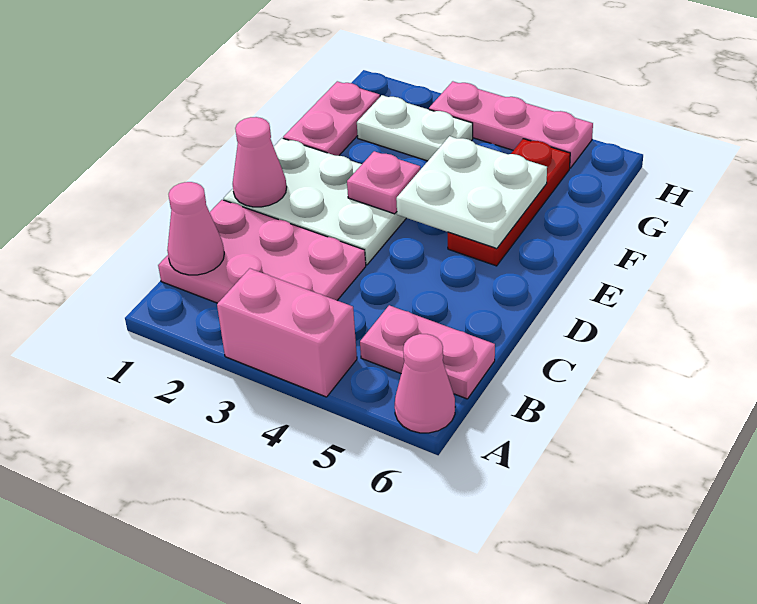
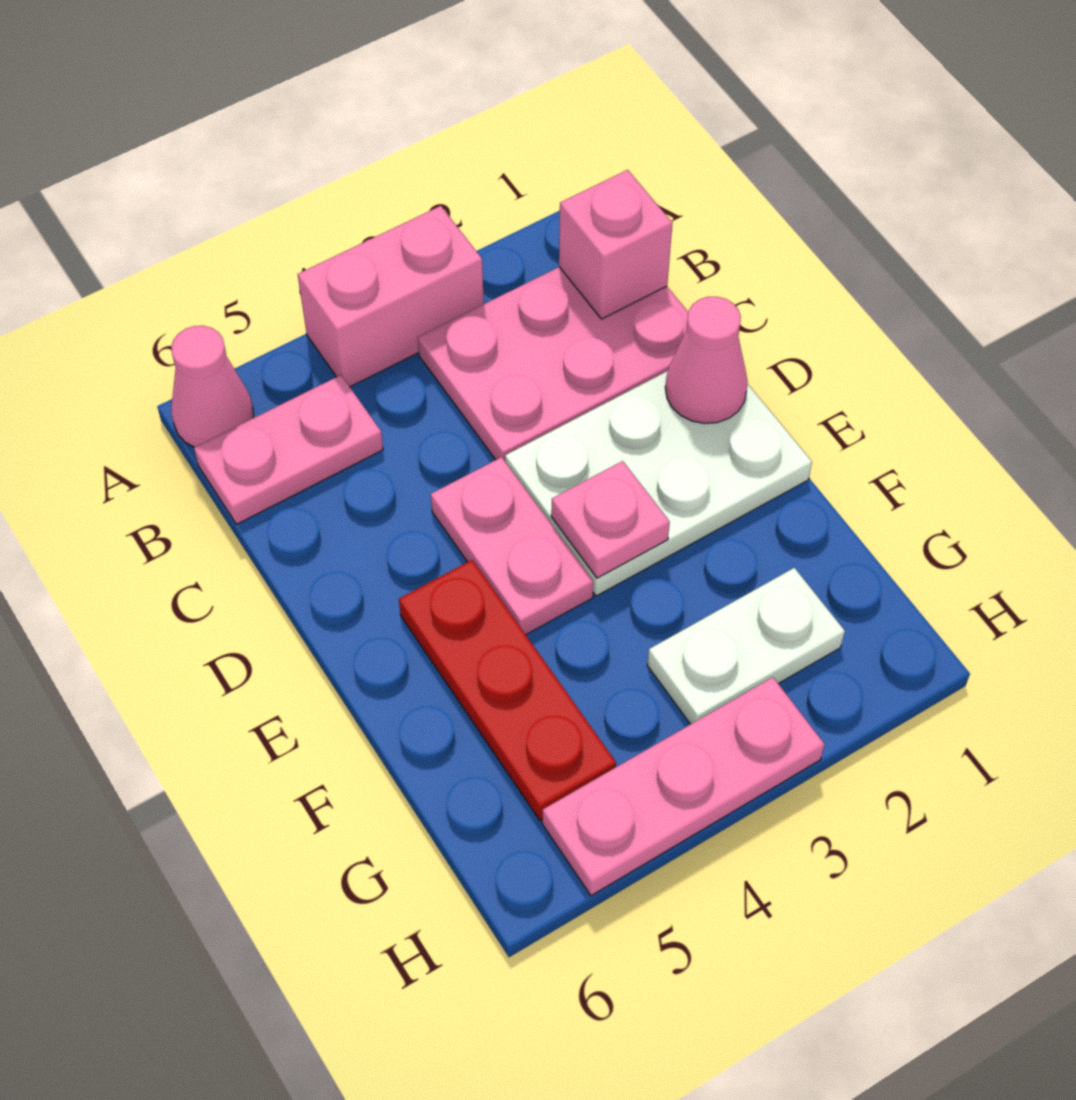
pink 1x1 cone [167,182,224,275] -> pink 1x1 brick [559,170,673,319]
white 2x2 plate [396,136,547,249] -> none
pink 1x2 plate [283,81,380,156] -> pink 1x2 plate moved to [431,457,593,635]

